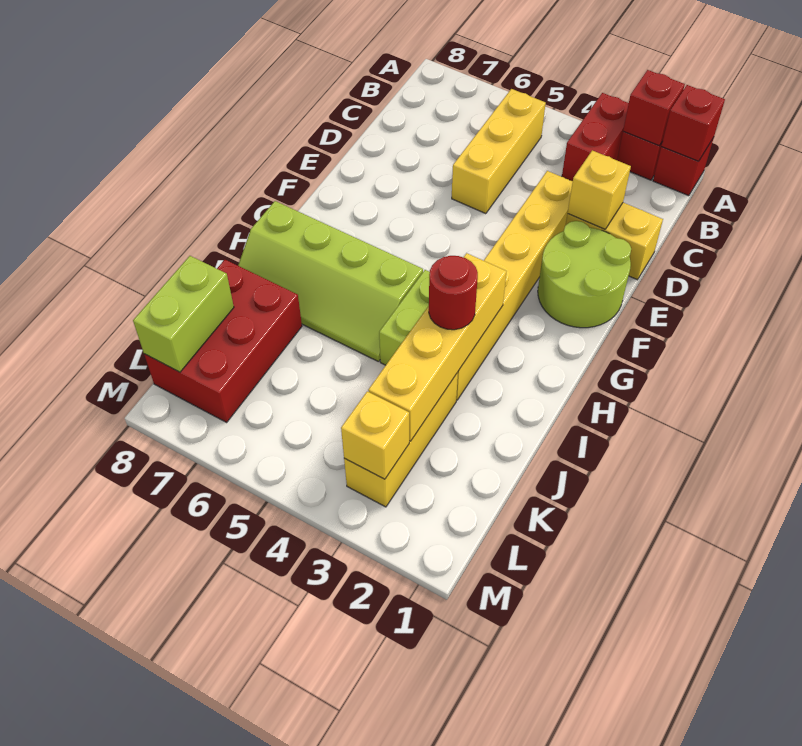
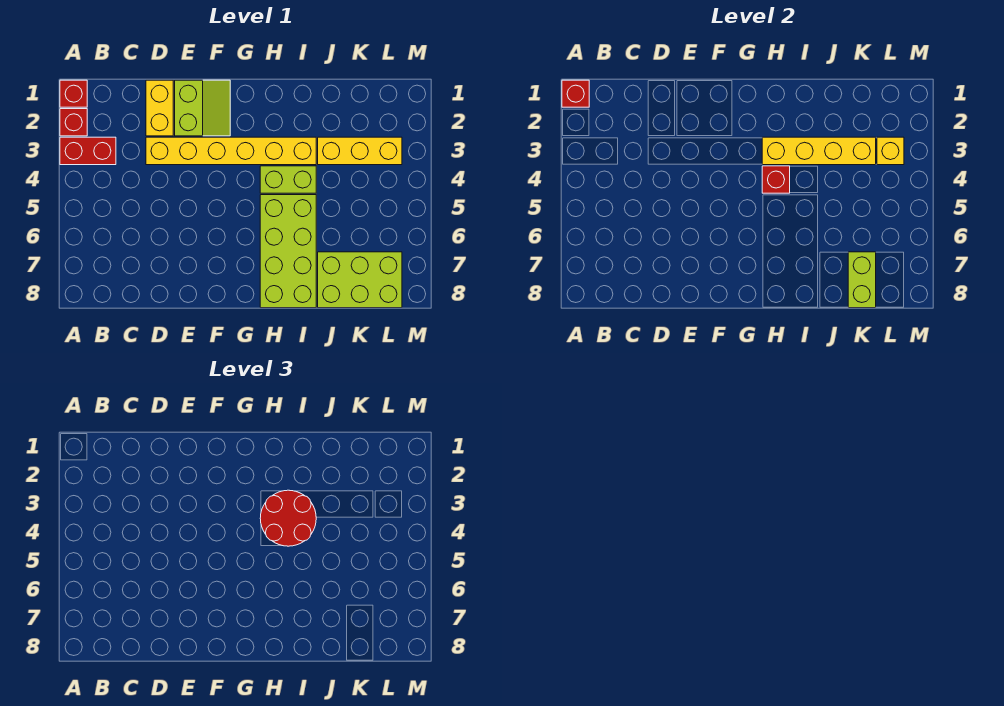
red 1x1 brick [623,70,685,146] -> red 1x1 brick moved to [762,166,790,193]
yellow 1x3 brick [452,89,546,214] -> none
yellow 1x1 brick [568,150,631,229] -> none
lime 2x2 round brick [538,221,631,328] -> lime 2x2 slope [175,80,230,136]
lime 2x4 slope [238,201,423,362] -> lime 2x4 brick [260,195,316,308]
red 1x1 round brick [429,256,478,330] -> red 2x2 round brick [260,490,316,546]
red 2x3 brick [144,260,302,422] -> lime 2x3 brick [318,252,402,308]
lime 1x2 brick [133,256,234,372] -> lime 1x2 brick turned to [848,252,876,308]

